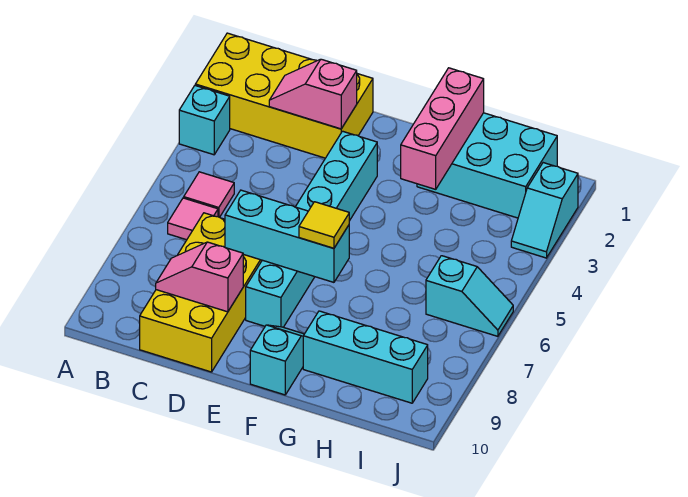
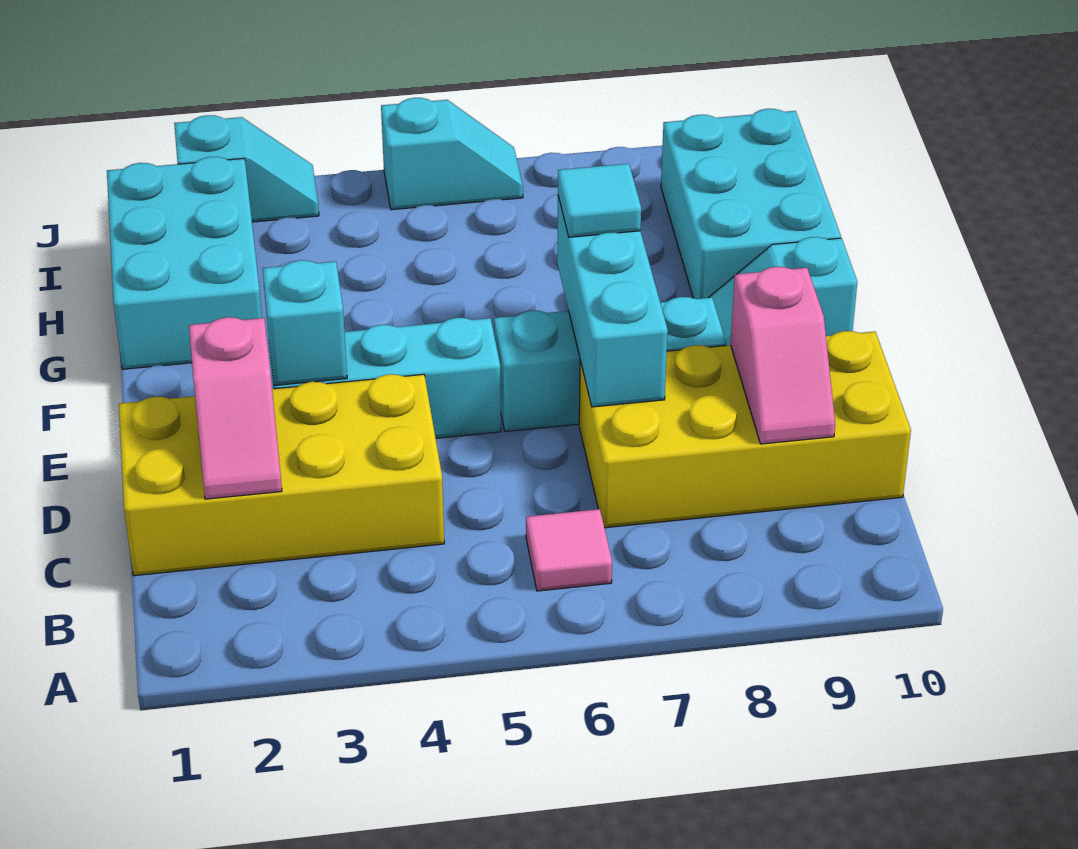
yellow 2x4 brick [195,33,373,158] -> yellow 2x4 brick turned to [119,374,444,576]
cyan 1x1 brick [179,86,230,155] -> cyan 1x1 brick moved to [263,260,347,385]
pink 1x1 tile [184,172,234,217] -> none
yellow 1x1 tile [299,202,349,248] -> cyan 1x1 tile [558,164,641,237]
pink 1x3 brick [401,68,484,189] -> none
cyan 1x3 brick [303,311,428,403] -> cyan 2x3 brick [661,109,841,299]
cyan 1x2 slope [426,256,513,336] -> cyan 1x2 slope turned to [381,98,523,210]

